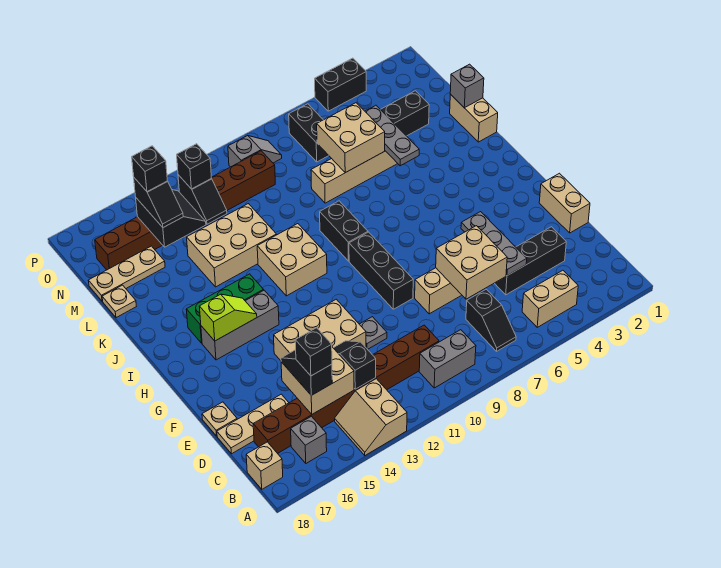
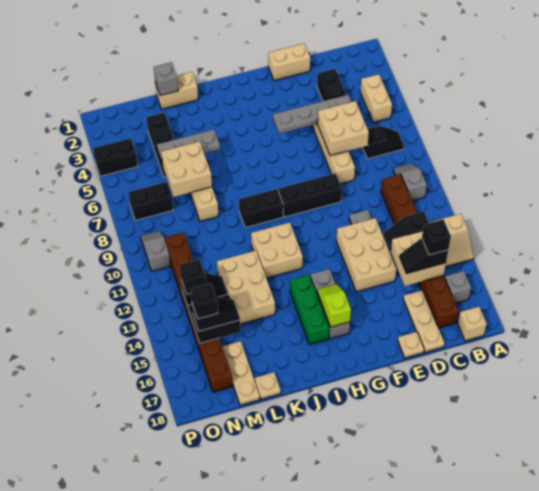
grey 1x2 brick [419,330,476,388] -> grey 1x2 slope [393,164,427,201]
grey 1x3 plate [461,212,527,276] -> grey 1x4 plate [273,95,351,134]
black 1x2 brick [315,58,366,111] -> black 1x2 brick turned to [93,138,138,176]

